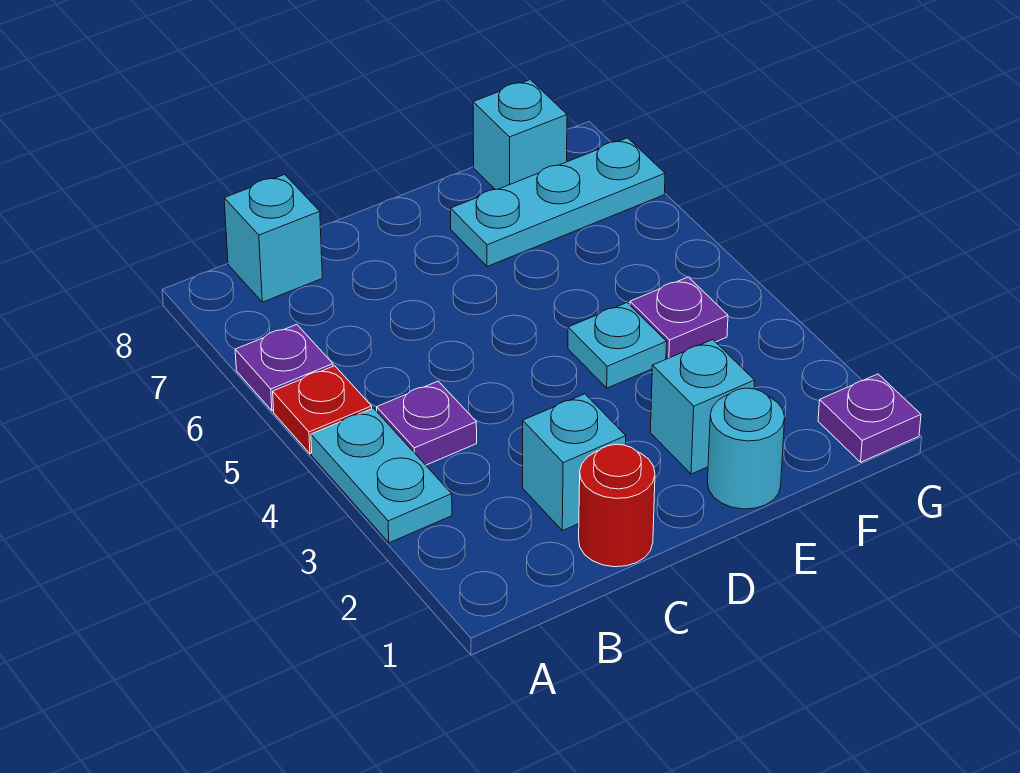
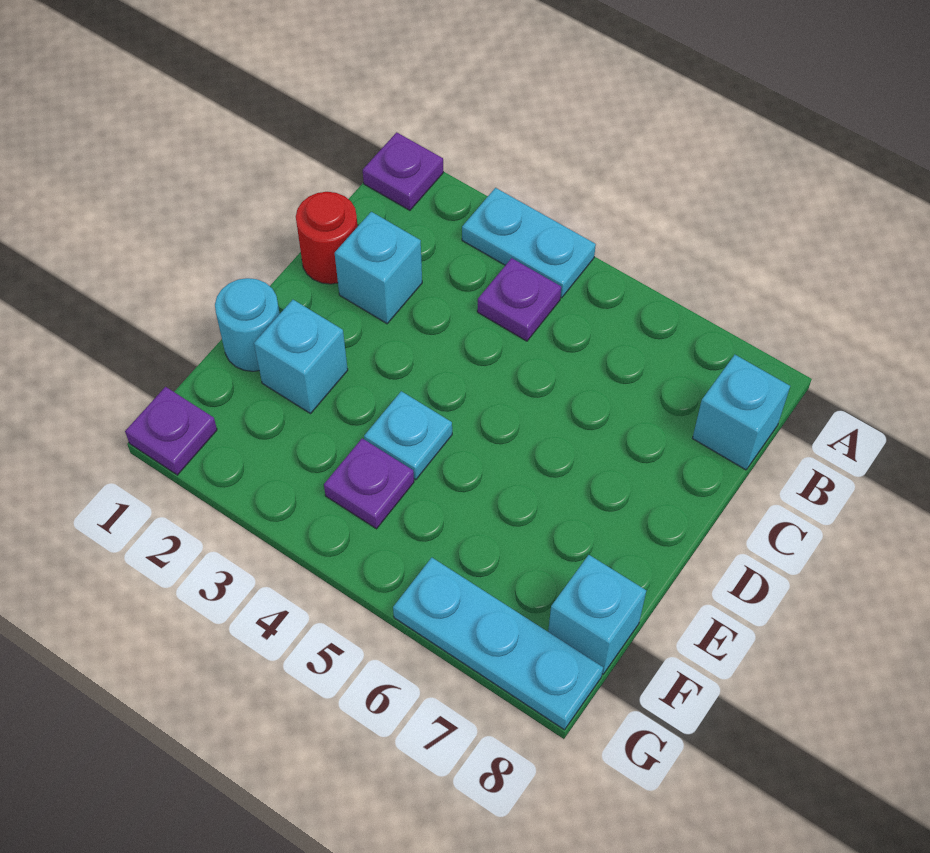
red 1x1 plate [273,366,372,454] -> none
purple 1x1 plate [235,324,333,411] -> purple 1x1 plate moved to [363,132,443,210]
cyan 1x3 plate [451,138,665,267] -> cyan 1x3 plate turned to [393,558,603,730]

